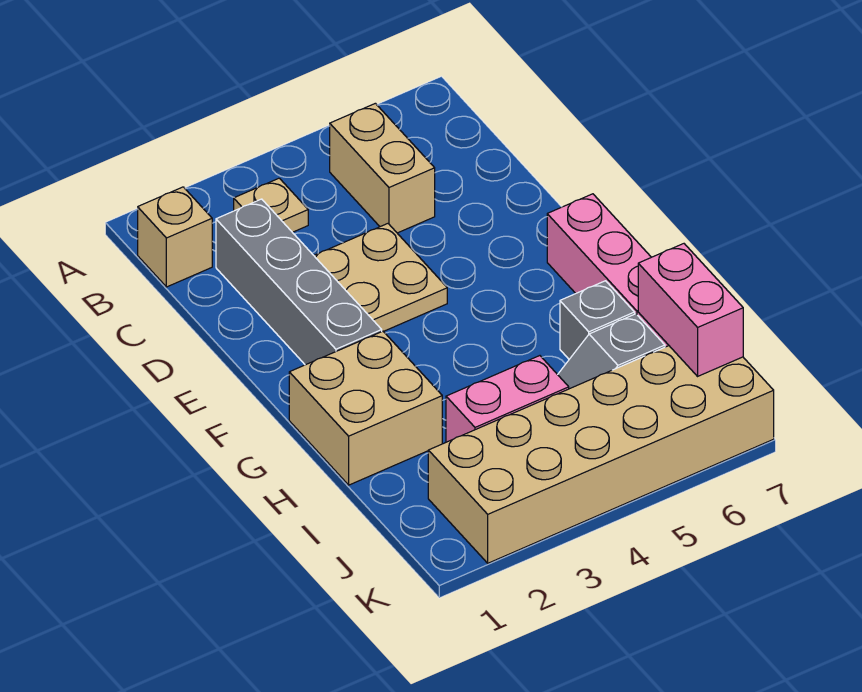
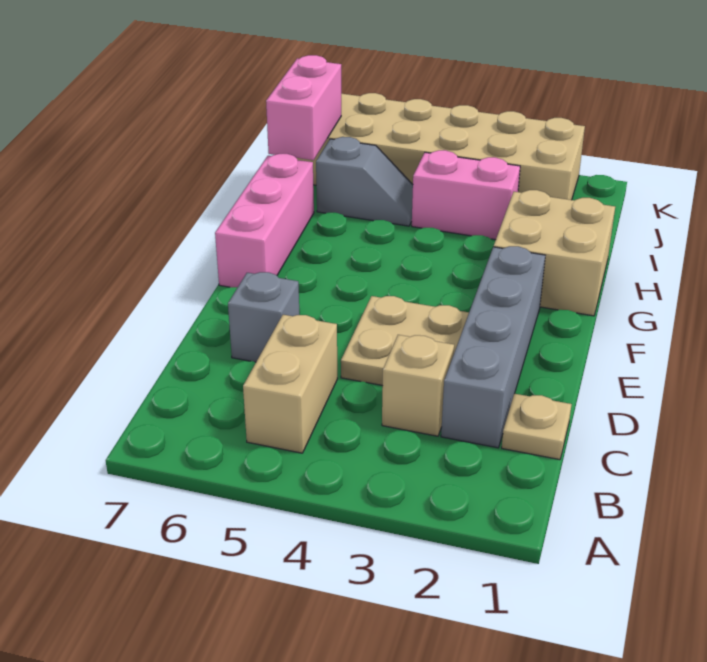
tan 1x1 brick [138,187,212,287] -> tan 1x1 brick moved to [382,335,454,436]
tan 1x1 plate [234,178,308,232] -> tan 1x1 plate moved to [502,394,572,460]
grey 1x1 brick [560,281,635,359] -> grey 1x1 brick moved to [228,272,299,362]

